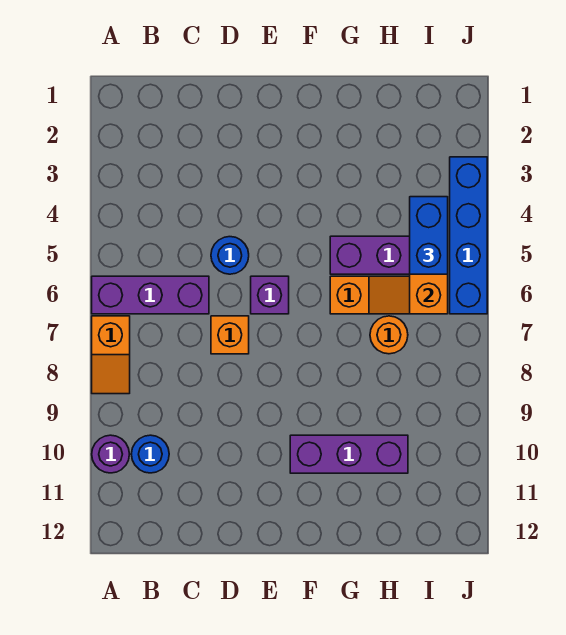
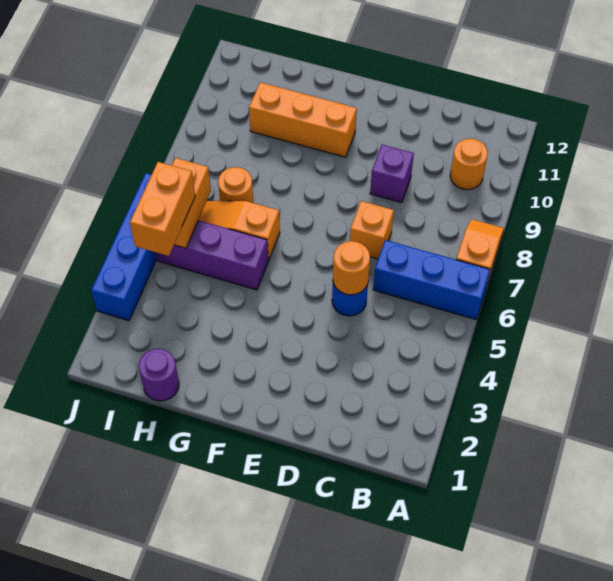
purple 1x3 brick [92,276,209,314] -> blue 1x3 brick [373,240,490,319]
purple 1x1 round brick [92,435,129,473] -> purple 1x1 round brick moved to [139,349,179,401]
blue 1x1 round brick [131,435,169,473] -> orange 1x1 round brick [450,139,488,190]
none -> orange 1x1 round brick [333,241,370,295]
purple 1x1 brick [251,276,289,314] -> purple 1x1 brick moved to [370,145,414,203]
purple 1x3 brick [290,435,408,473] -> orange 1x3 brick [249,82,357,157]
blue 1x2 brick [410,197,448,274] -> orange 1x2 brick [130,162,195,256]

